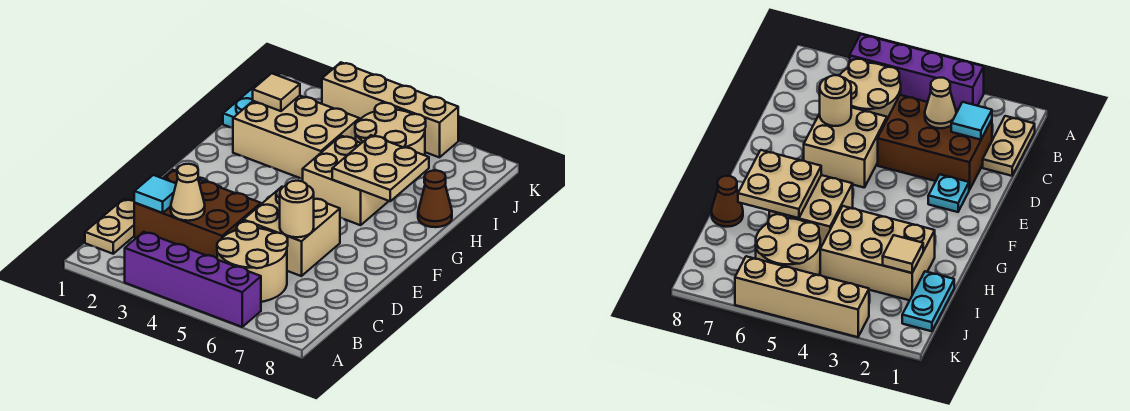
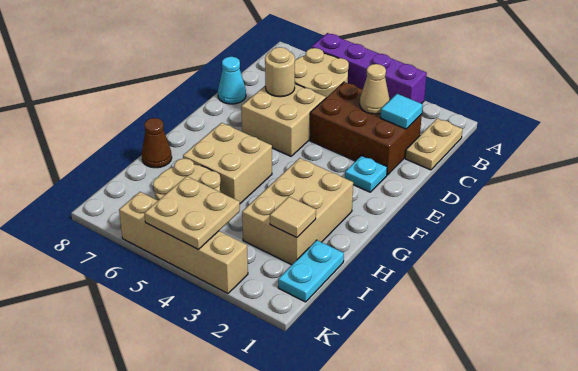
none -> cyan 1x1 cone [218,57,246,104]
tan 2x2 plate [332,135,429,201] -> tan 2x2 plate moved to [144,176,240,249]
tan 2x3 brick [233,96,359,179] -> tan 2x3 brick turned to [242,158,353,265]

